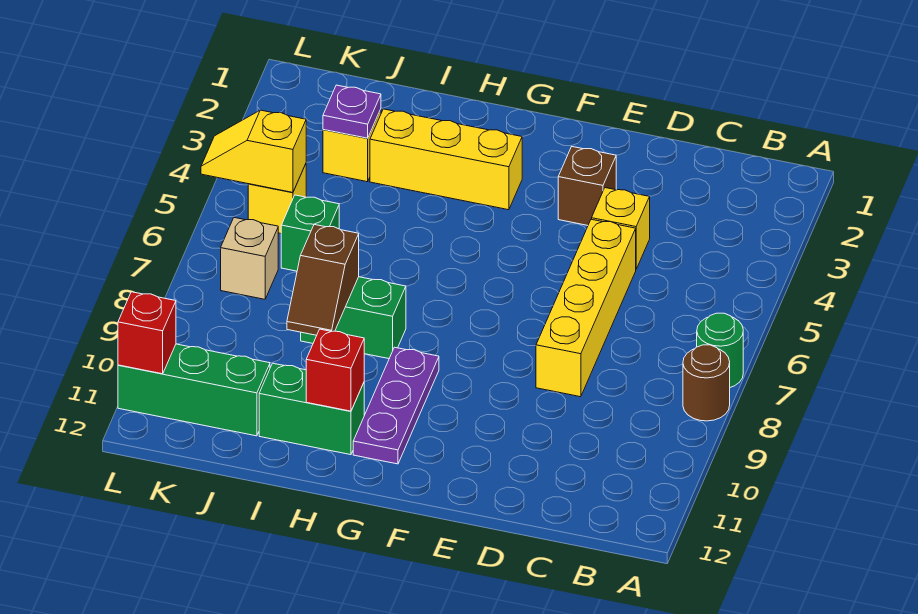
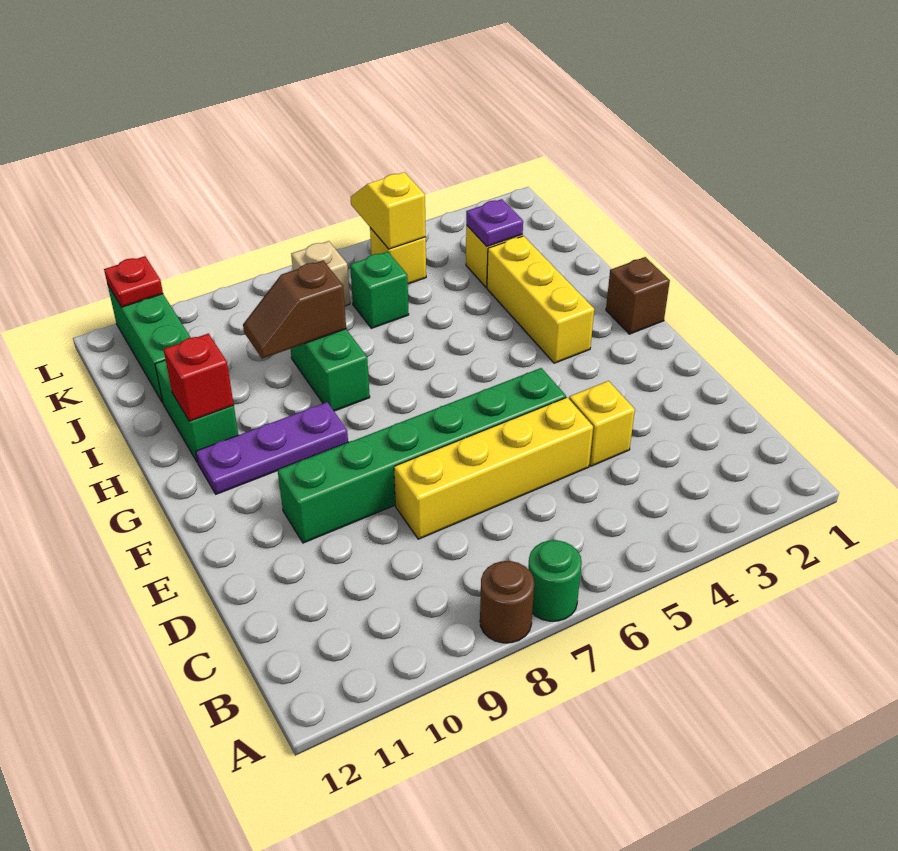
brown 1x1 brick [558,147,616,225] -> brown 1x1 brick moved to [606,257,670,334]
none -> green 1x6 brick [278,368,566,543]
red 1x1 brick [118,292,176,374] -> red 1x1 plate [104,256,163,307]

